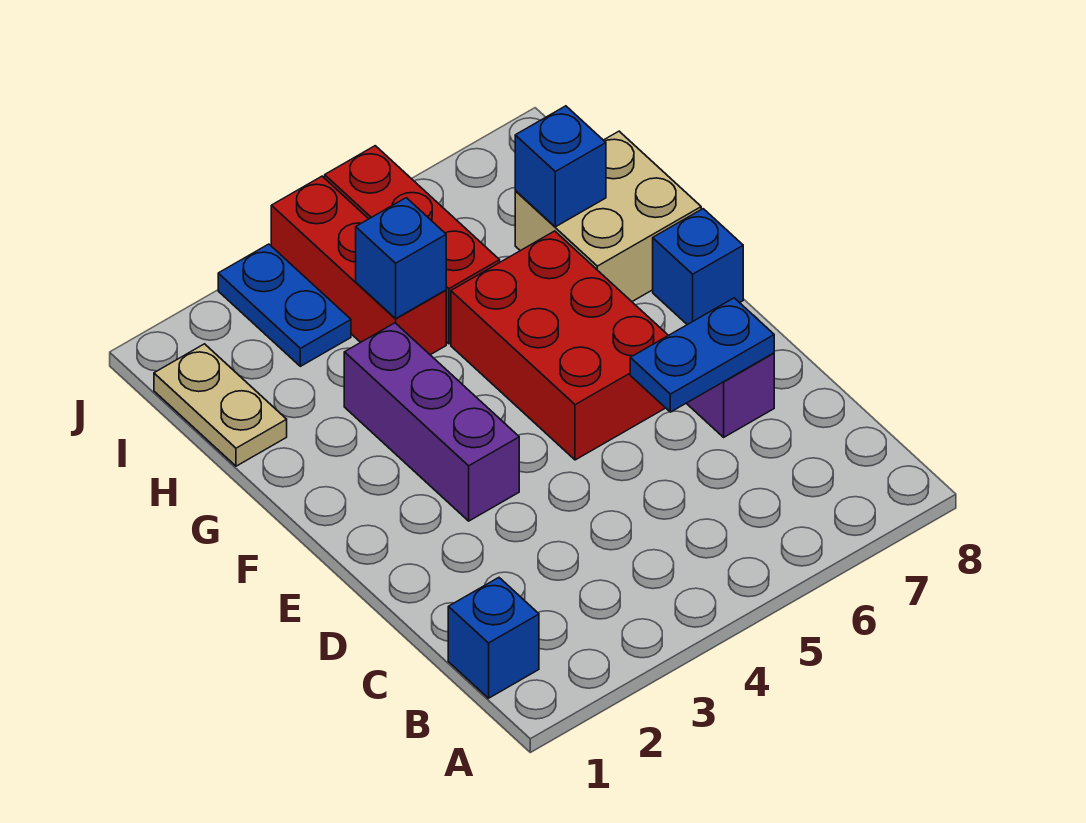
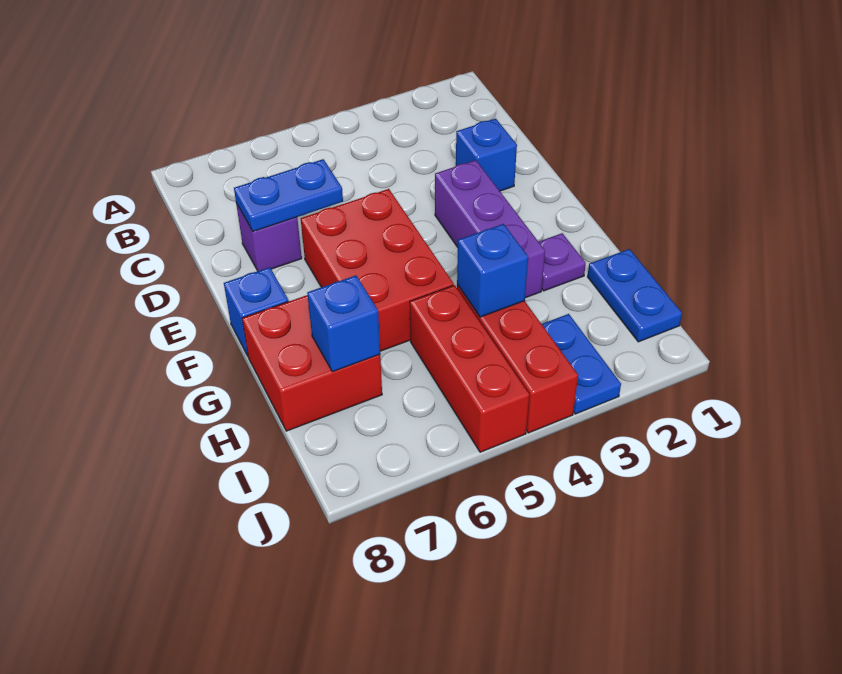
blue 1x1 brick [448,578,539,698] -> blue 1x1 brick moved to [456,119,517,191]
none -> purple 1x1 plate [539,233,586,291]
tan 2x2 brick [515,131,701,301] -> red 2x2 brick [242,295,382,431]
tan 1x2 plate [154,344,287,466] -> blue 1x2 plate [587,249,682,342]

